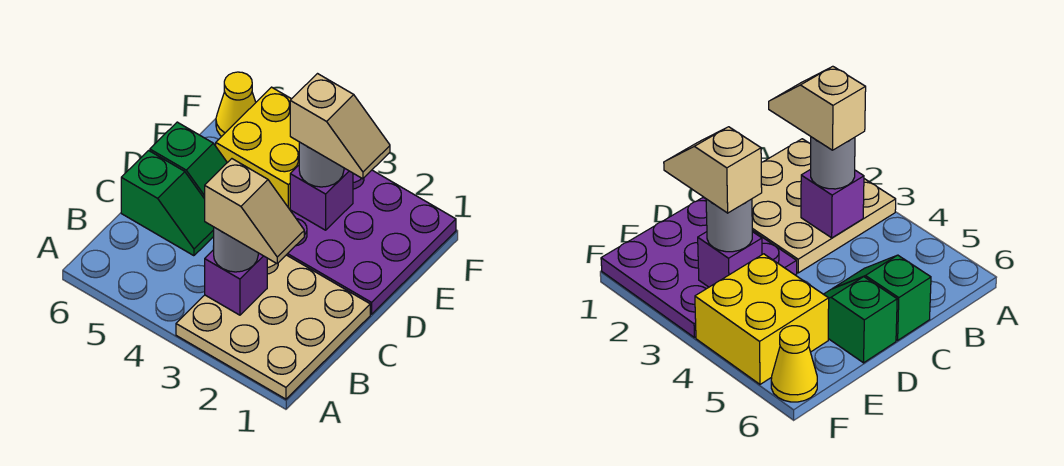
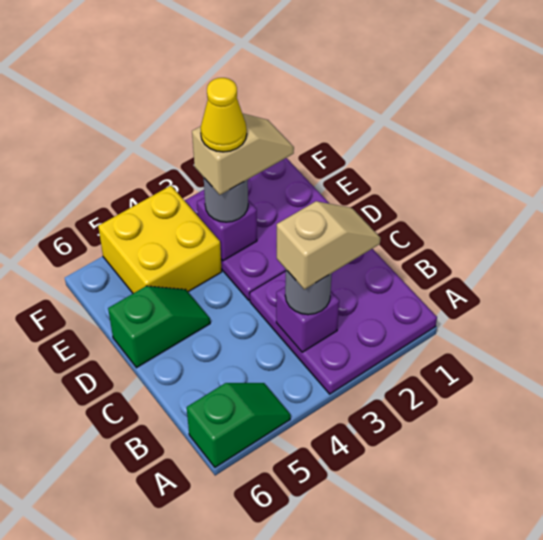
tan 3x3 plate [176,255,370,399] -> purple 3x3 plate [250,249,437,394]
green 1x2 slope [121,151,214,256] -> green 1x2 slope moved to [187,383,291,467]
yellow 1x1 cone [216,72,256,136] -> yellow 1x1 cone moved to [201,78,247,152]

